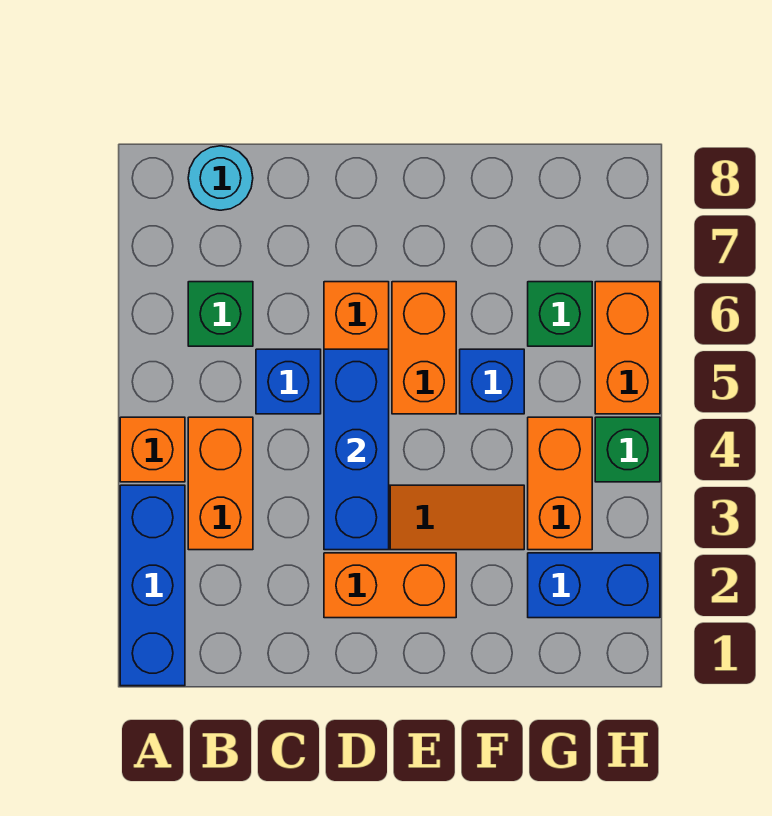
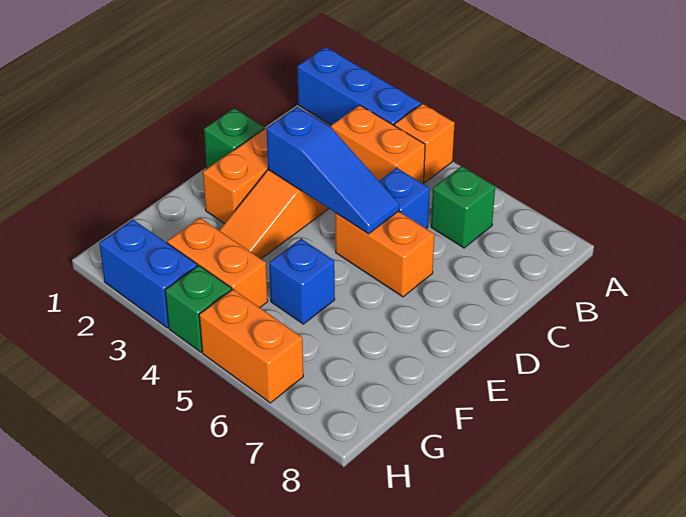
cyan 1x1 round brick [188,146,253,210] -> none
blue 1x3 brick [324,349,389,550] -> blue 1x3 slope [266,107,399,234]
orange 1x2 brick [392,282,456,414] -> none
blue 1x2 brick [528,553,660,618] -> blue 1x2 brick turned to [99,220,197,328]
green 1x1 brick [528,282,592,346] -> green 1x1 brick moved to [204,108,265,168]

